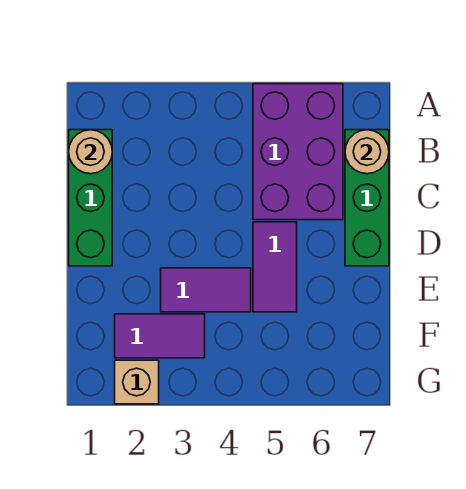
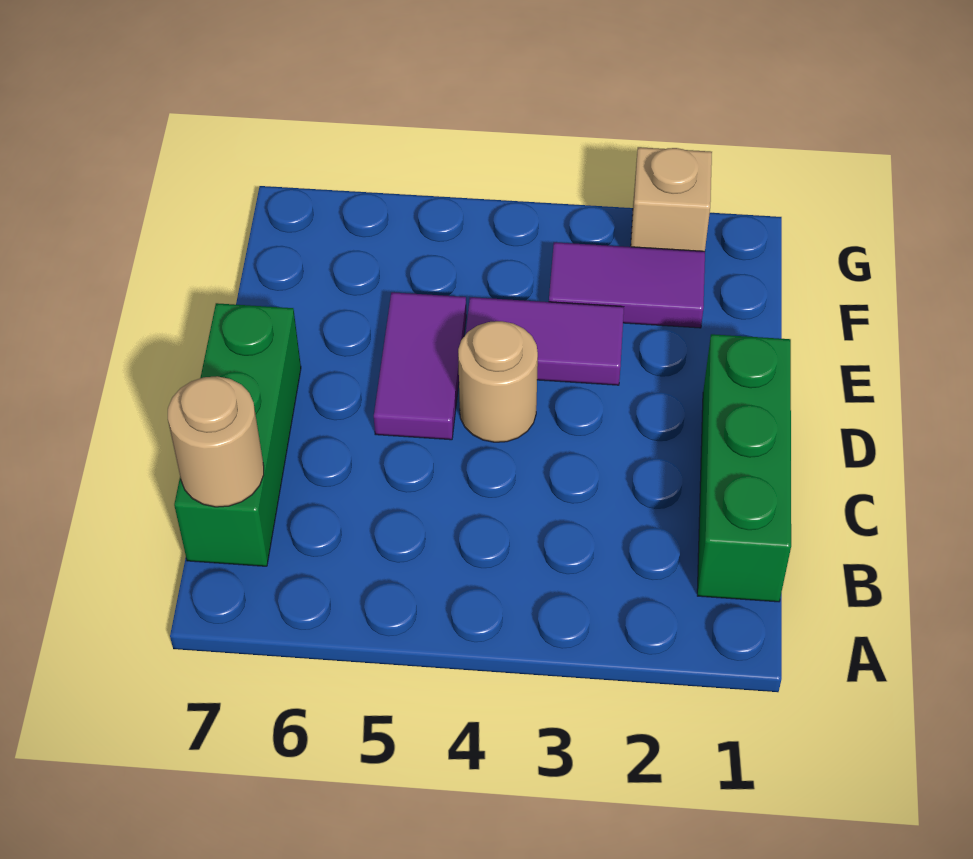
purple 2x3 brick [253,84,343,220] -> none
tan 1x1 round brick [69,130,112,174] -> tan 1x1 round brick moved to [458,321,538,442]

